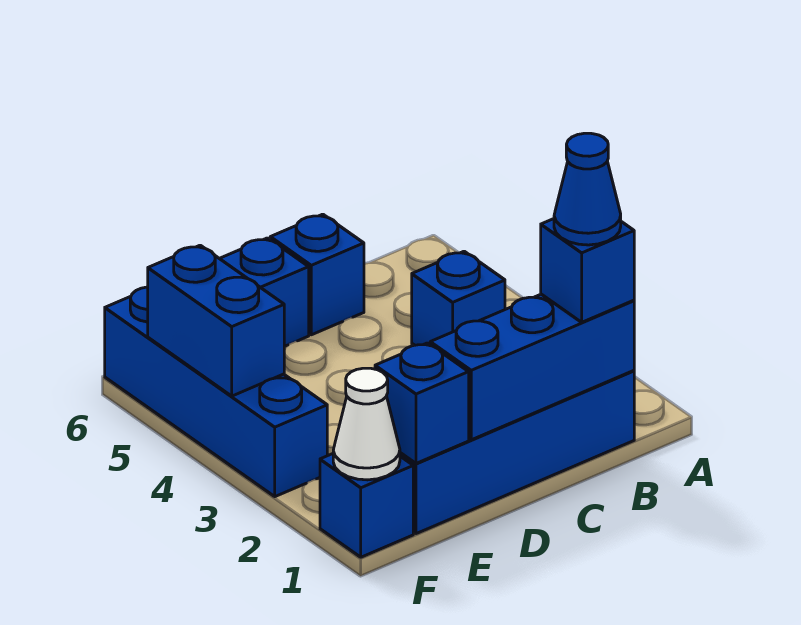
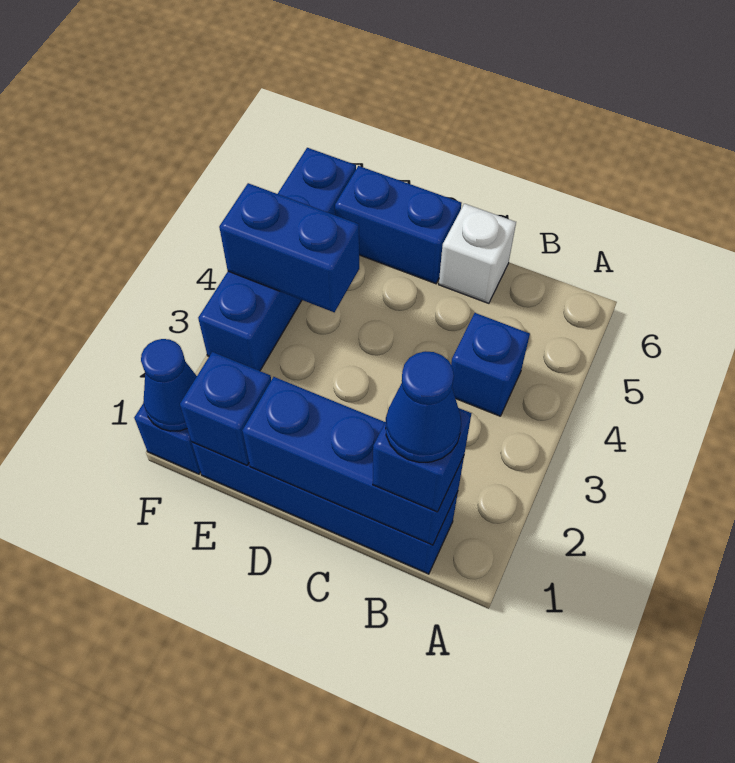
blue 1x1 brick [270,214,364,335] -> white 1x1 brick [439,204,516,303]
white 1x1 cone [333,368,400,480] -> blue 1x1 cone [141,339,197,431]
blue 1x2 brick [148,245,284,396] -> blue 1x2 brick turned to [219,183,359,312]

